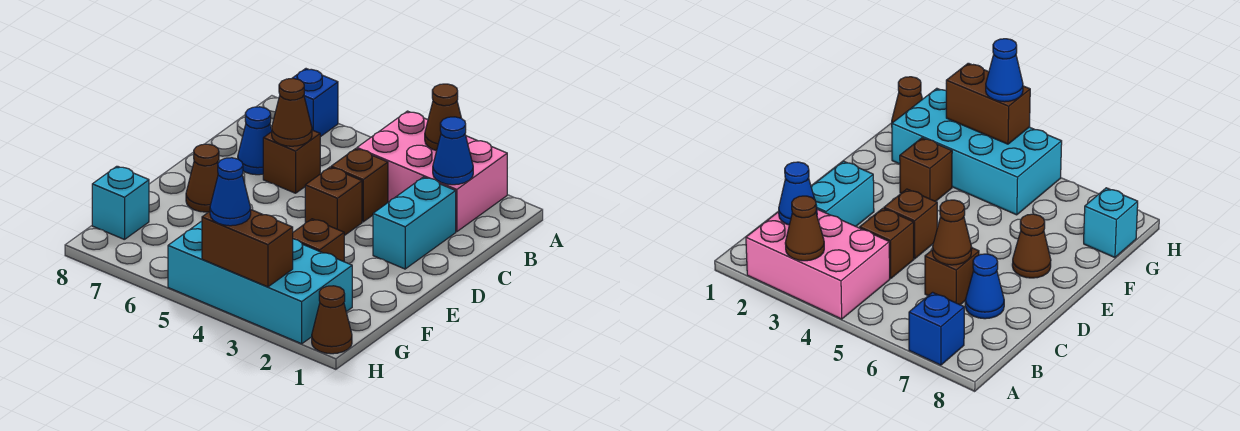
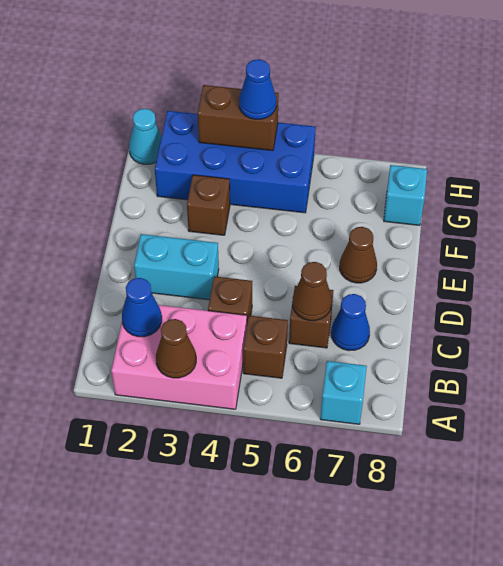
blue 1x1 brick [292,69,338,137] -> cyan 1x1 brick [320,361,367,424]
cyan 1x2 brick [373,177,456,269] -> cyan 1x2 brick turned to [134,234,219,300]
brown 1x1 brick [305,167,362,236] -> brown 1x1 brick moved to [243,316,288,378]
cyan 2x4 brick [168,221,352,344] -> blue 2x4 brick [155,111,316,213]
brown 1x1 cone [312,286,352,354] -> cyan 1x1 cone [129,109,162,164]

